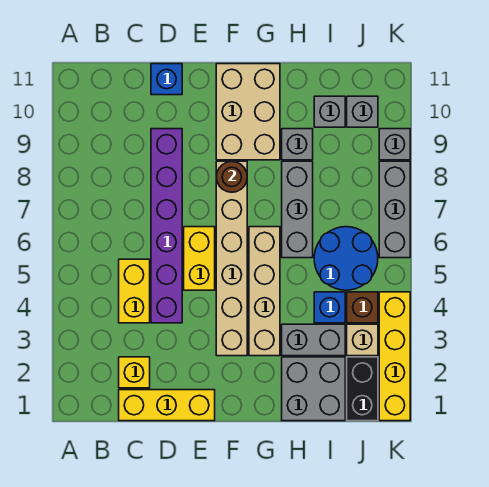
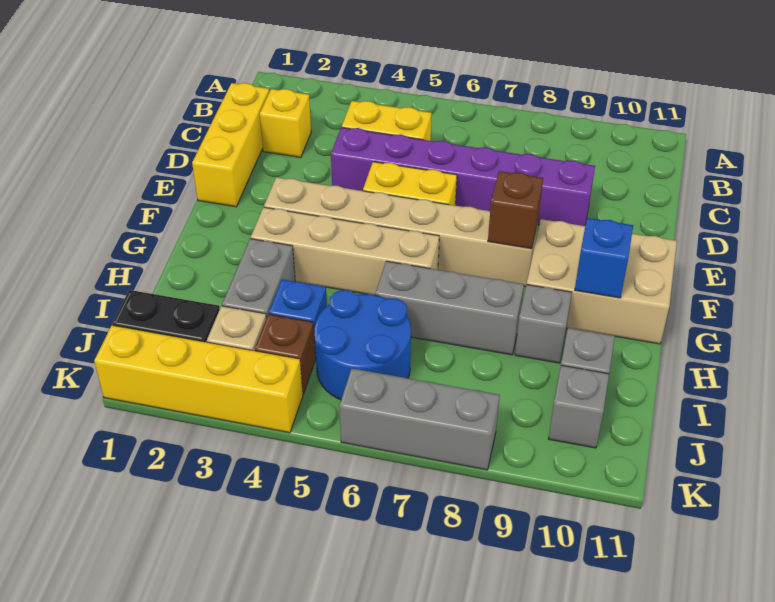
blue 1x1 brick [151,64,182,95] -> blue 1x1 brick moved to [575,218,633,298]
brown 1x1 round brick [216,161,247,192] -> brown 1x1 brick [488,171,543,249]
grey 2x2 brick [282,357,345,421] -> none
grey 1x1 brick [379,129,410,160] -> none

